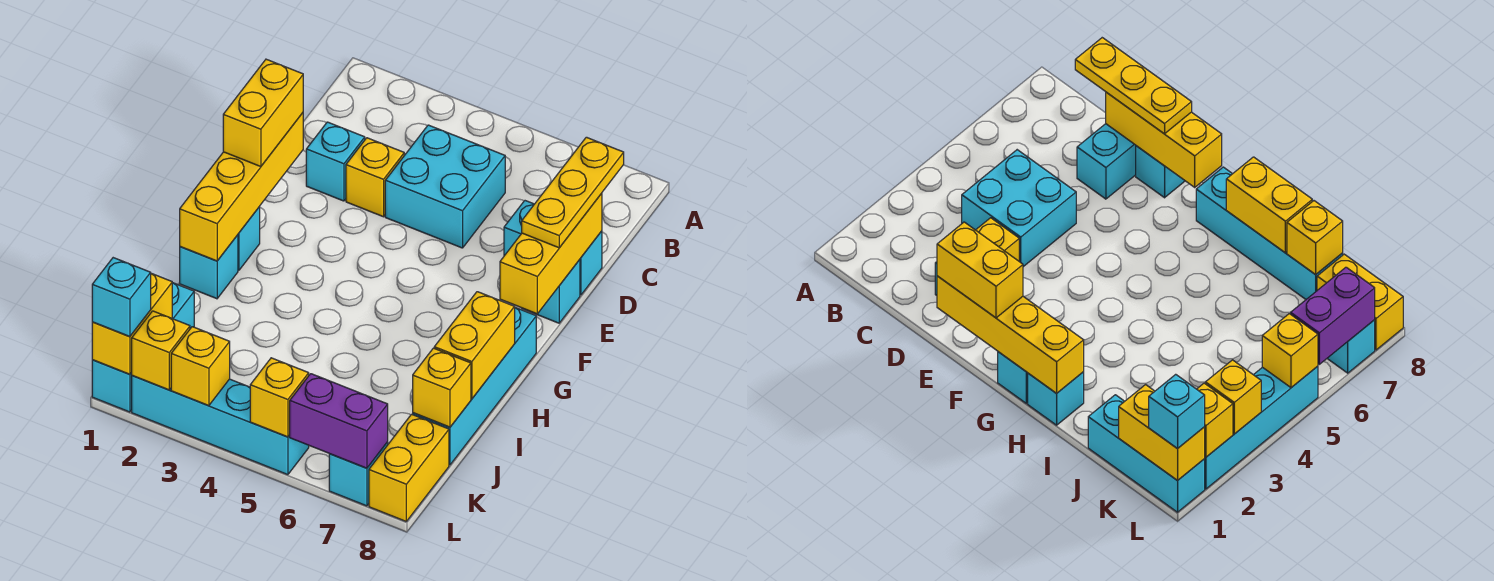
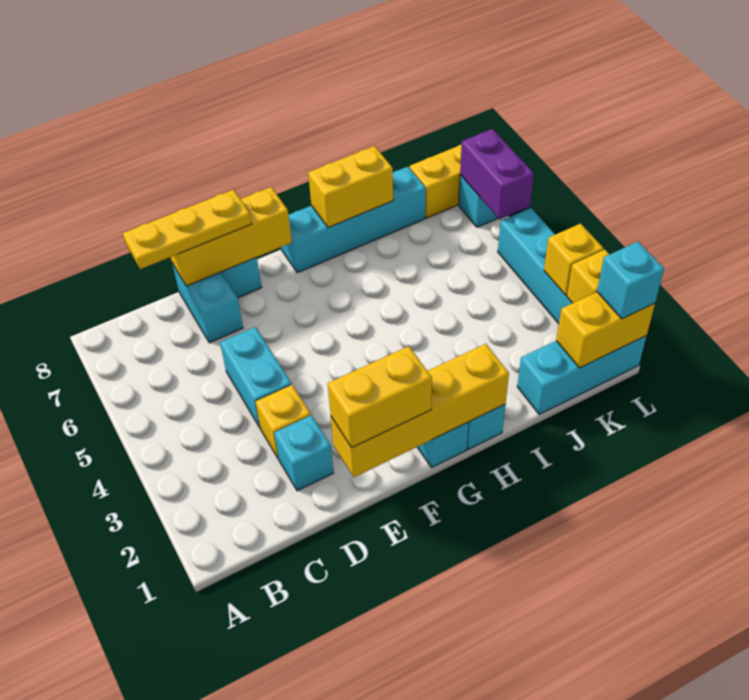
cyan 2x2 brick [385,125,505,248] -> cyan 1x2 brick [220,327,291,427]
yellow 1x1 brick [413,348,471,427] -> none
yellow 1x1 brick [250,358,309,437] -> none

